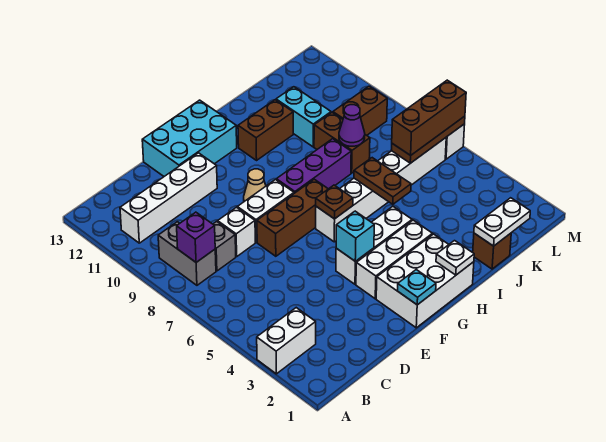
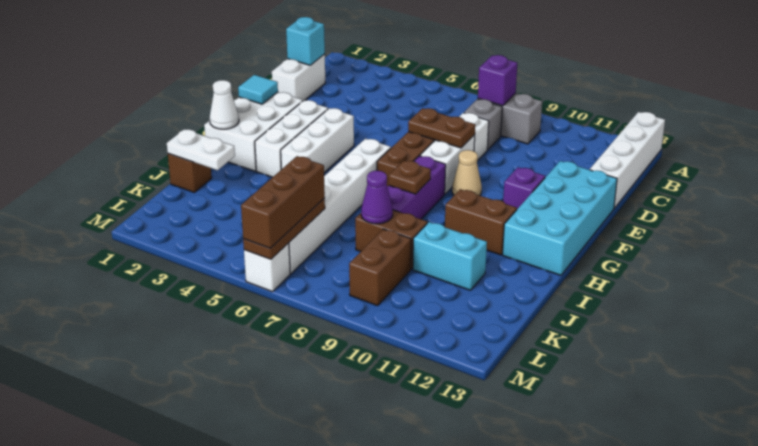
white 1x2 brick [257,308,316,374] -> white 1x2 brick moved to [272,54,325,101]
white 1x4 brick [120,153,217,243] -> white 1x4 brick moved to [590,112,665,208]
cyan 2x3 brick [142,100,237,176] -> cyan 2x4 brick [503,161,617,275]
cyan 1x1 plate [397,270,436,305] -> cyan 1x1 tile [238,75,278,104]
cyan 1x1 brick [336,211,374,261] -> cyan 1x1 brick moved to [286,17,325,65]
none -> purple 1x1 brick [503,167,545,209]
brown 1x1 plate [316,185,353,219] -> brown 1x1 plate moved to [389,160,431,194]
white 1x1 plate [436,241,474,275] -> white 1x1 cone [210,80,239,129]
brown 1x2 brick [238,100,293,160] -> brown 1x2 brick turned to [444,189,517,255]
brown 1x2 plate [354,158,411,204] -> brown 1x2 plate moved to [408,108,475,148]
white 1x2 plate [474,198,530,246] -> white 1x2 plate turned to [167,129,235,170]

